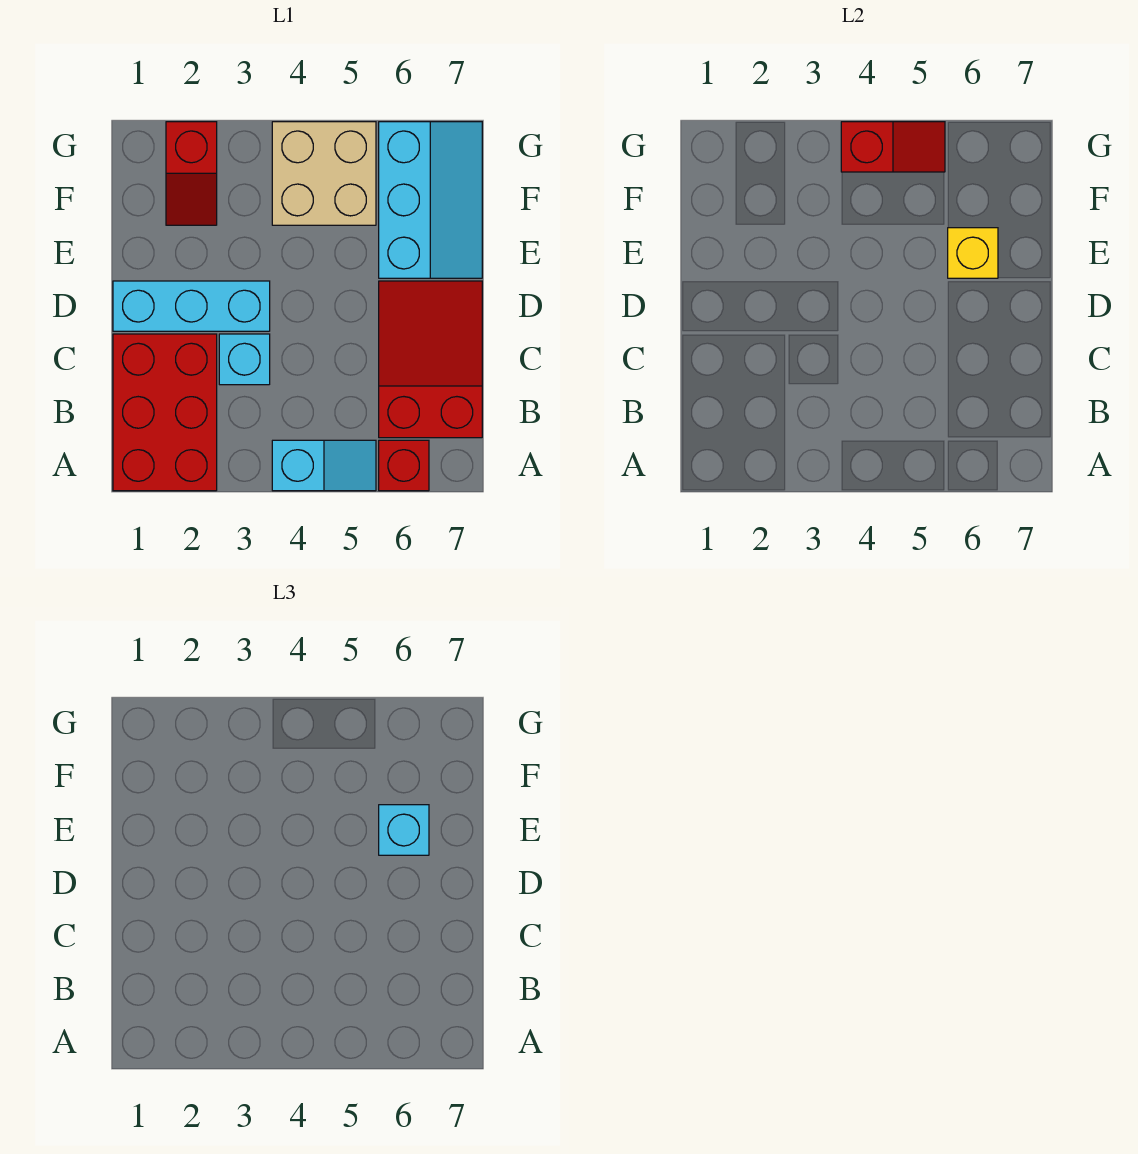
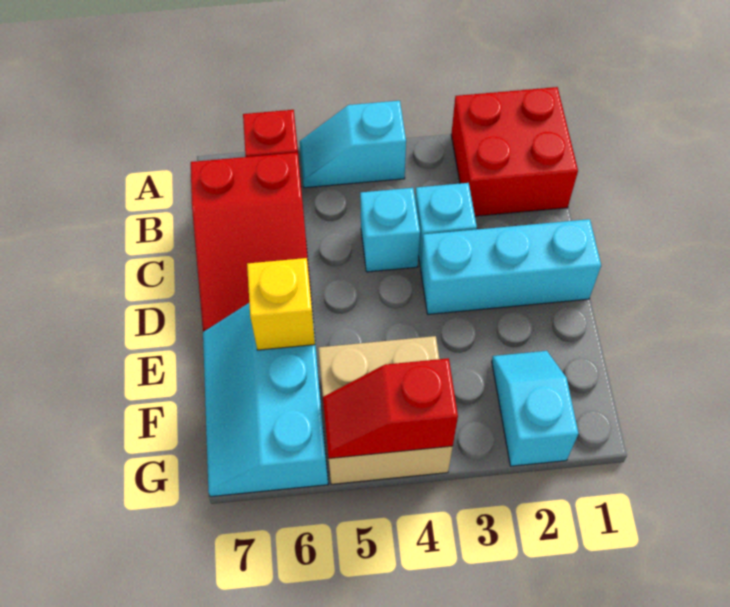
red 2x3 brick [113,334,217,491] -> red 2x2 brick [451,87,578,216]
cyan 1x1 brick [379,805,429,855] -> cyan 1x1 brick moved to [360,188,420,272]
red 1x2 slope [166,122,217,225] -> cyan 1x2 slope [492,351,578,466]

